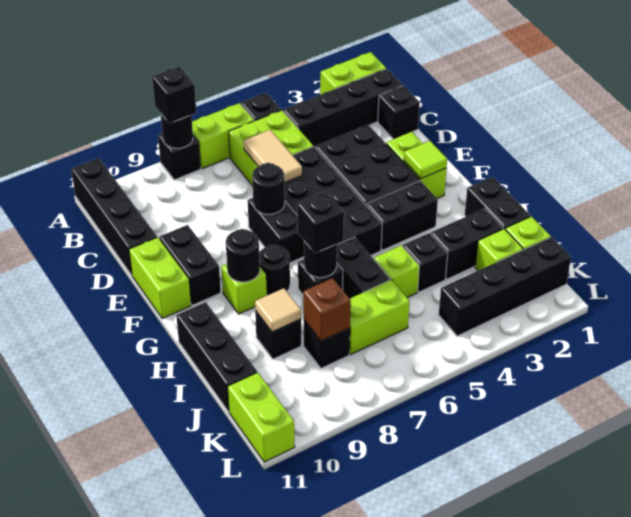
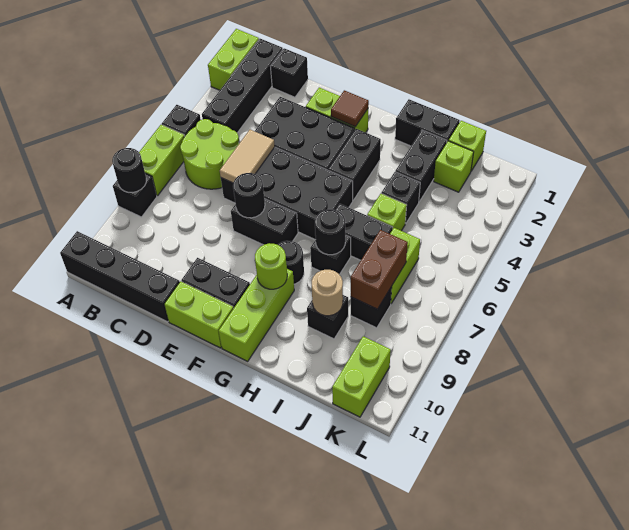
black 1x1 brick [152,66,196,123] -> none
lime 2x2 brick [229,110,313,186] -> lime 2x2 round brick [180,119,239,189]
tan 1x2 tile [244,130,302,183] -> tan 1x2 tile turned to [220,130,275,183]
lime 1x1 tile [404,141,447,179] -> brown 1x1 tile [331,90,369,127]
lime 1x1 brick [221,264,267,314] -> lime 1x3 brick [219,269,294,361]
black 1x1 round brick [226,229,260,282] -> lime 1x1 round brick [255,243,287,289]
black 1x1 brick [297,191,344,253] -> none
black 1x3 brick [176,302,257,412] -> none
tan 1x1 tile [255,288,301,332] -> tan 1x1 round brick [312,270,343,316]
brown 1x1 brick [303,278,351,341] -> brown 1x2 brick [351,230,408,309]
black 1x4 brick [439,237,571,336] -> none
lime 1x2 brick [228,372,295,462] -> lime 1x2 brick turned to [332,336,391,417]

